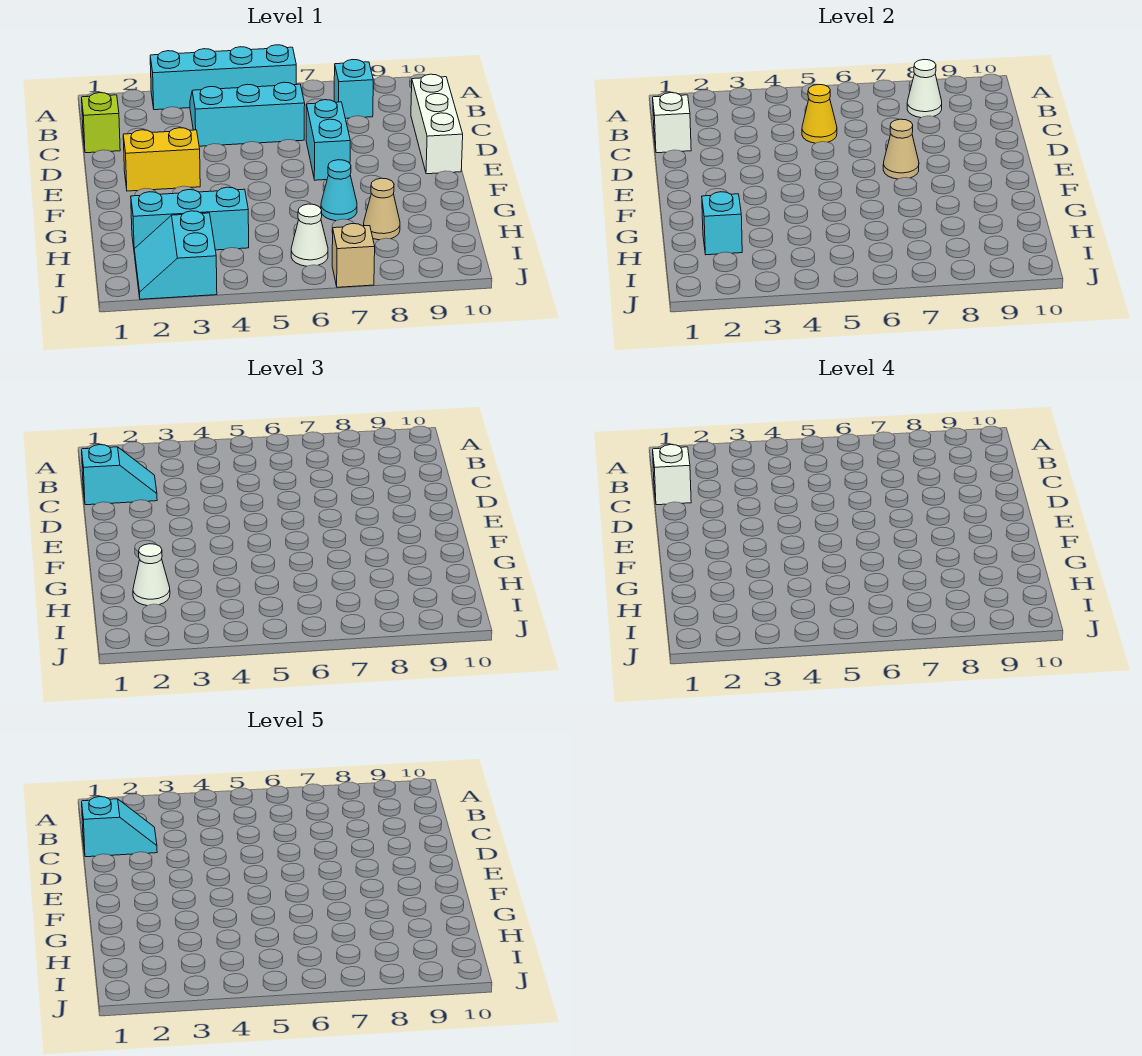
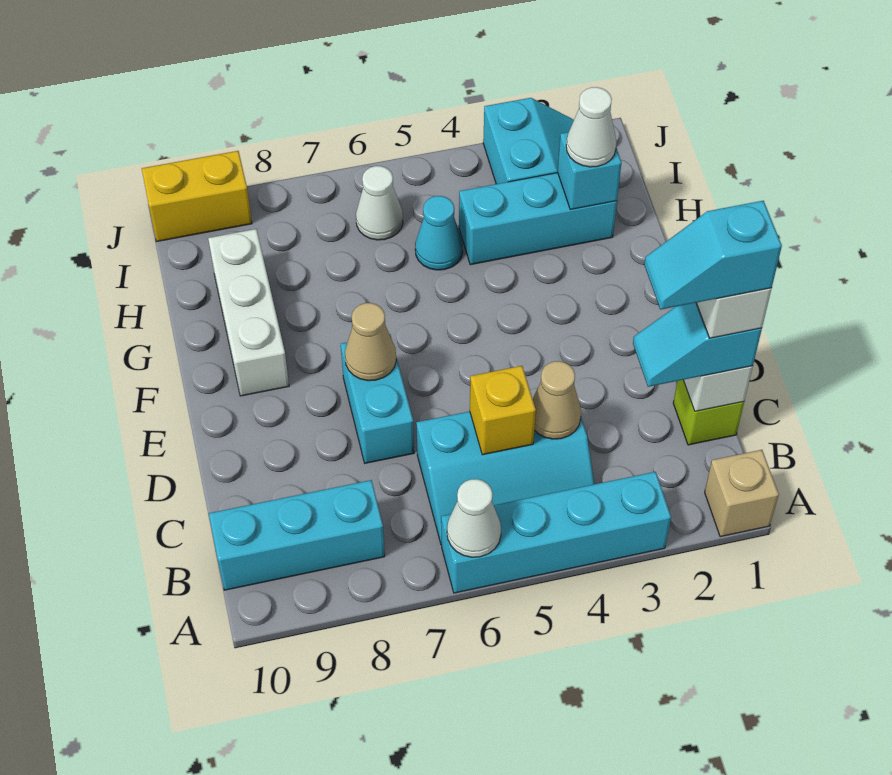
cyan 1x1 brick [334,60,373,118] -> cyan 1x3 brick [209,480,385,590]
white 1x1 cone [907,60,942,118] -> white 1x1 cone moved to [447,479,501,557]
yellow 1x1 cone [802,84,837,143] -> yellow 1x1 brick [470,366,536,455]
white 1x3 brick [411,74,463,174] -> white 1x3 brick moved to [208,229,289,396]
yellow 1x2 brick [123,128,200,191] -> yellow 1x2 brick moved to [142,151,252,242]
cyan 1x1 cone [321,160,357,221] -> cyan 1x1 cone moved to [415,196,463,270]
tan 1x1 cone [364,178,400,240] -> tan 1x1 cone moved to [532,361,581,439]
tan 1x1 brick [332,224,375,287] -> tan 1x1 brick moved to [705,450,779,537]

